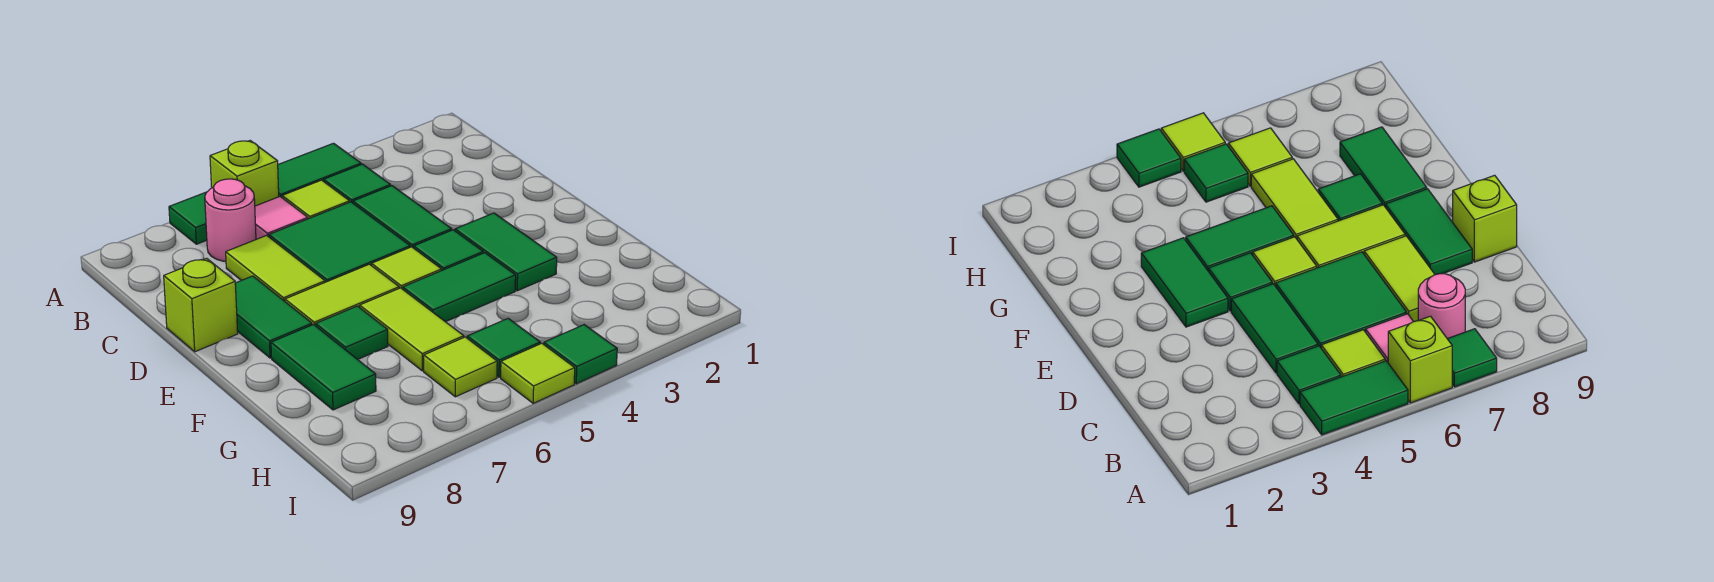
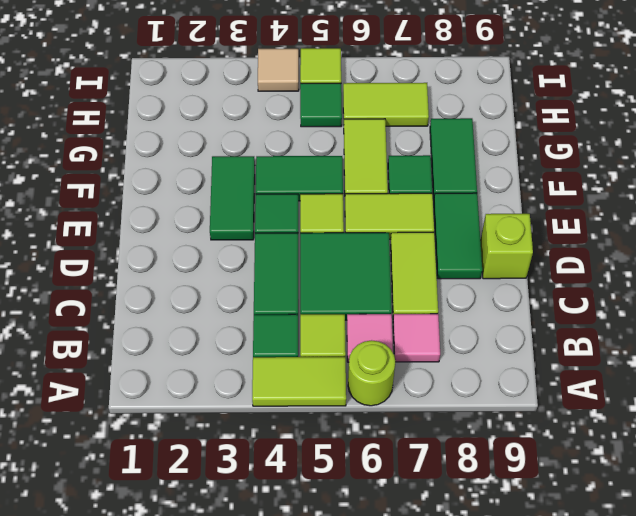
green 1x2 tile [278,143,361,197] -> lime 1x2 tile [252,357,346,406]
lime 1x1 brick [210,141,279,206] -> lime 1x1 round brick [348,340,395,406]
green 1x1 tile [169,192,207,244] -> none
pink 1x1 round brick [205,179,256,261] -> pink 1x1 tile [393,314,440,362]
lime 1x1 tile [424,337,497,397] -> lime 1x2 tile [343,83,429,126]
green 1x1 tile [544,325,617,384] -> tan 1x1 tile [258,49,299,91]

